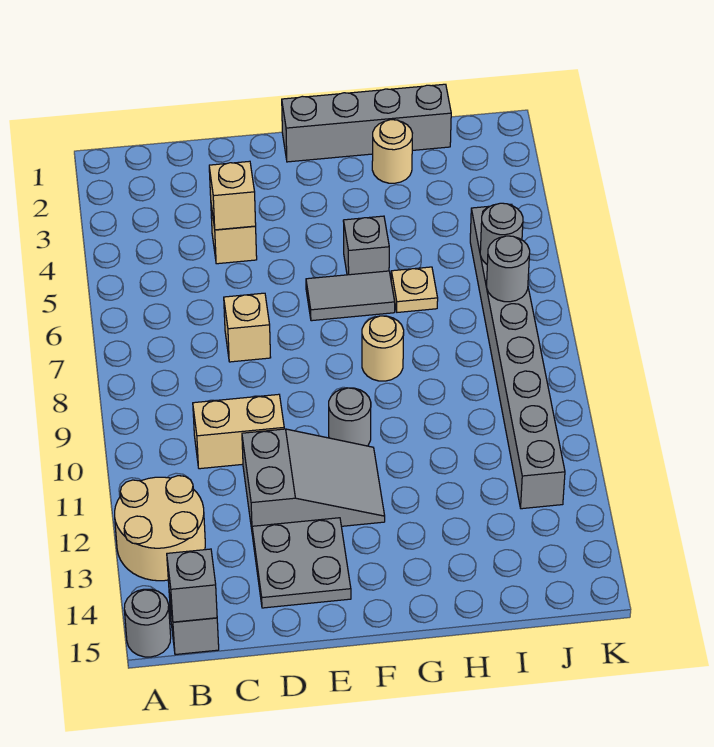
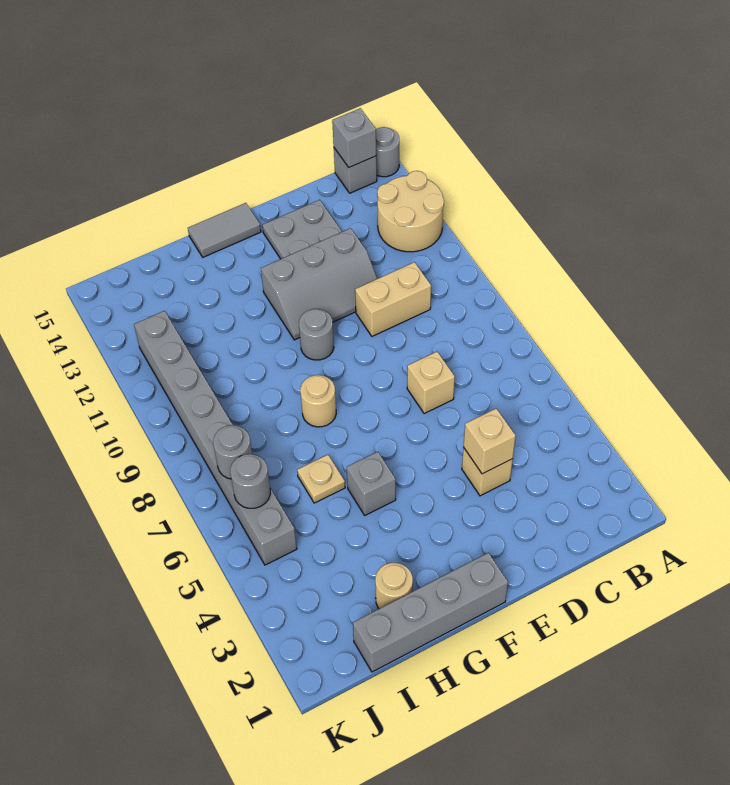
grey 2x3 slope [242,429,385,529] -> grey 2x3 slope turned to [261,228,377,340]
grey 1x2 tile [306,271,395,321] -> grey 1x2 tile moved to [188,203,261,257]

